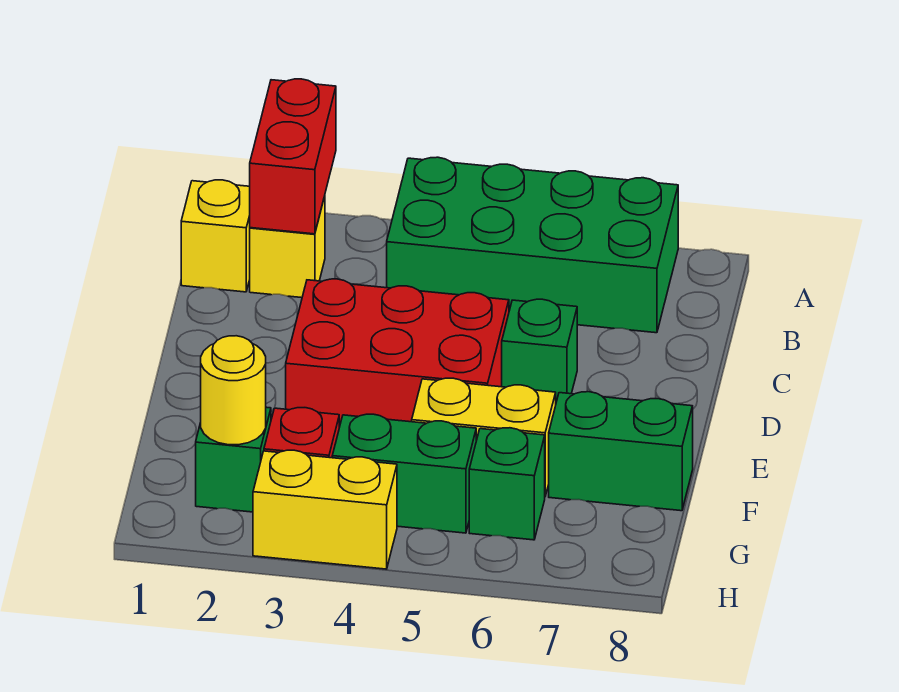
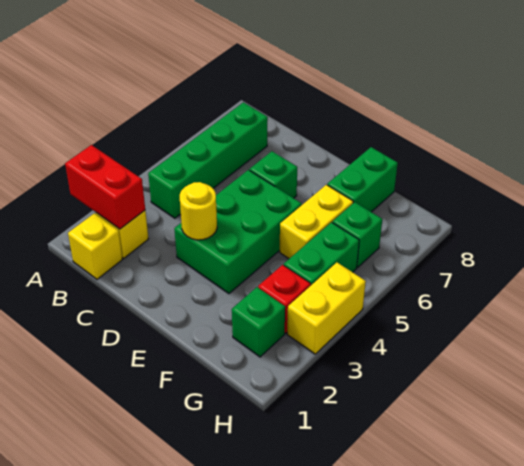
green 2x4 brick [387,157,678,333] -> green 1x4 brick [148,102,268,218]
red 2x3 brick [286,279,509,427] -> green 2x3 brick [174,170,302,294]
yellow 1x1 round brick [201,336,266,445] -> yellow 1x1 round brick moved to [180,182,217,240]

